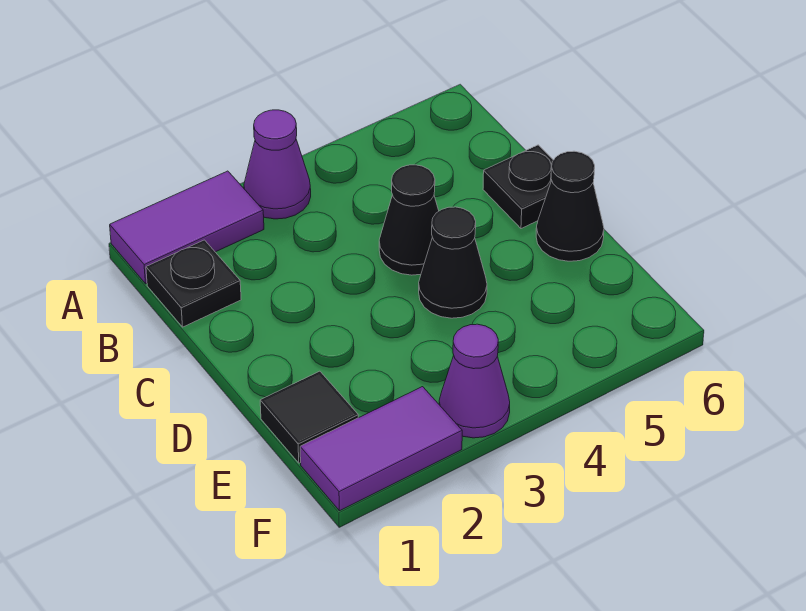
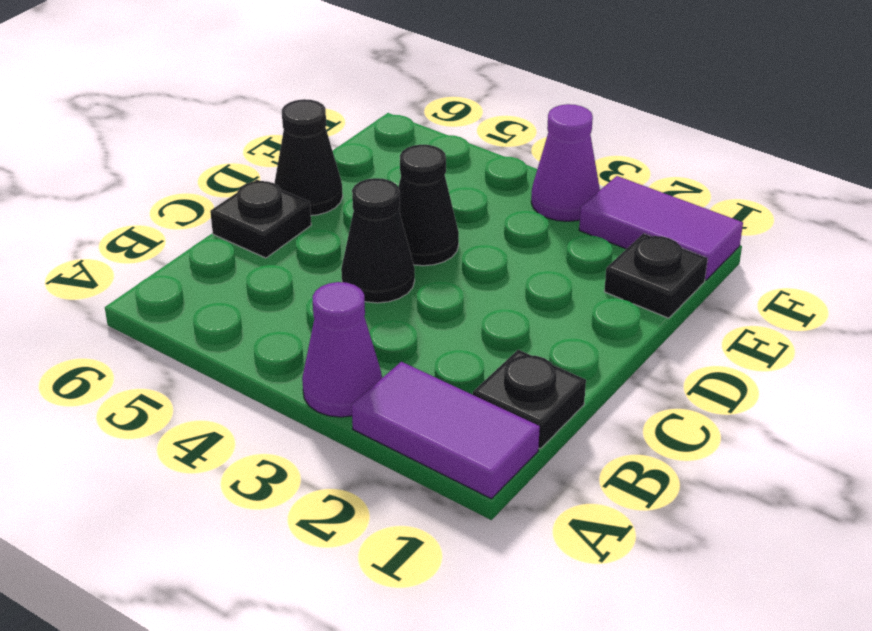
black 1x1 tile [260,371,358,463] -> black 1x1 plate [604,233,708,318]

